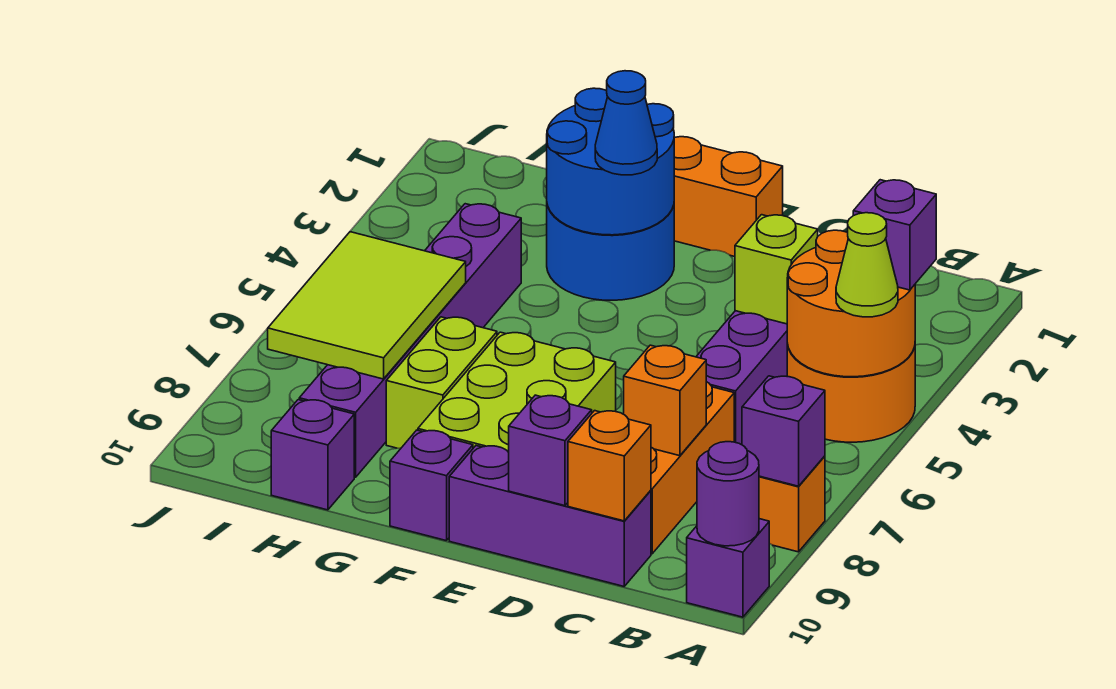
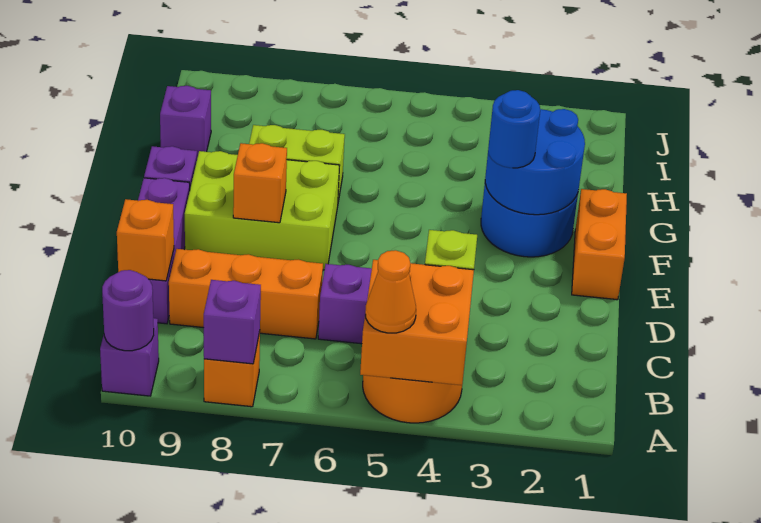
orange 2x2 round brick [787,230,915,377] -> orange 2x2 brick [360,260,474,385]
purple 1x1 brick [853,180,936,290] -> none
lime 1x1 cone [836,213,898,317] -> orange 1x1 cone [365,250,416,333]
orange 1x1 brick [624,345,706,456] -> orange 1x1 brick moved to [233,143,287,223]
purple 1x1 brick [509,395,592,506] -> none
blue 1x1 cone [595,71,657,175] -> blue 1x1 round brick [488,90,540,168]
purple 1x6 brick [299,204,521,477] -> none
lime 2x3 tile [268,232,466,379] -> none

